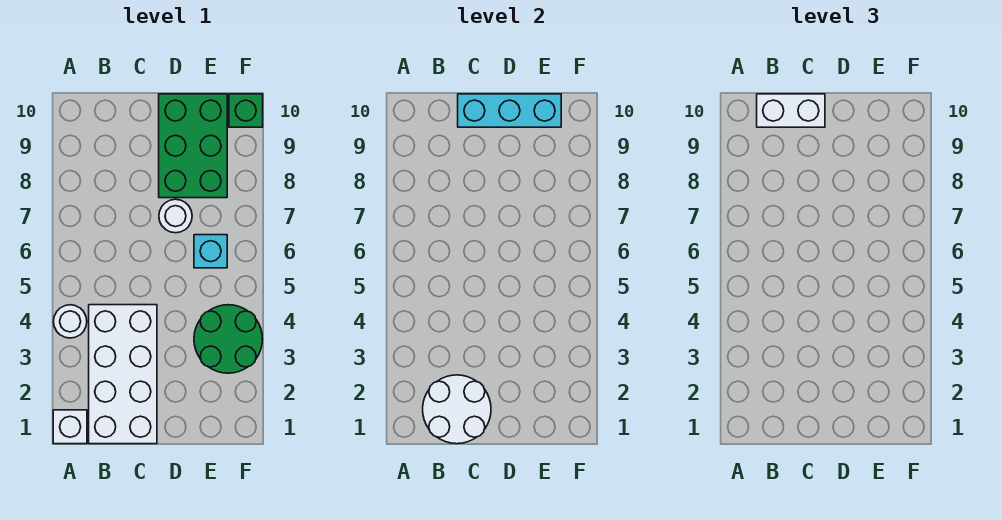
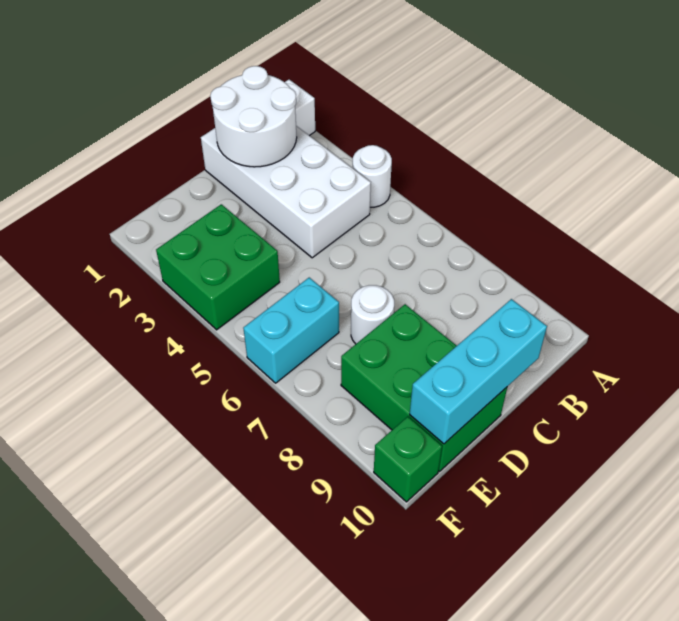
white 1x2 brick [757,94,825,127] -> none
green 2x2 round brick [194,305,262,373] -> green 2x2 brick [156,204,280,330]
cyan 1x1 brick [194,235,227,268] -> cyan 1x2 brick [243,278,339,383]

